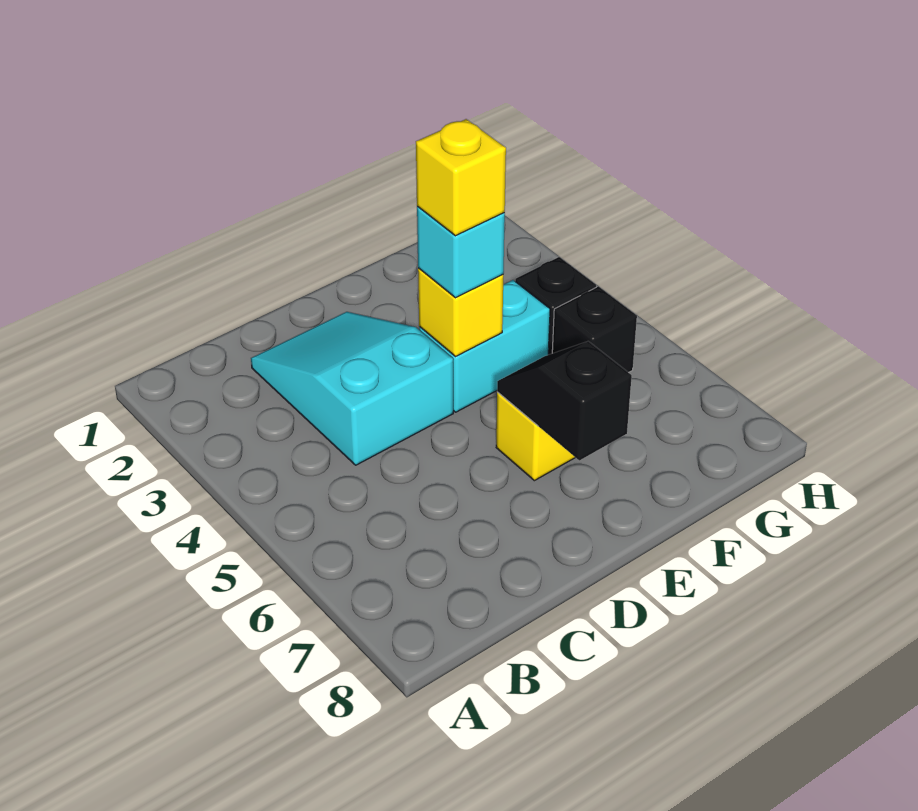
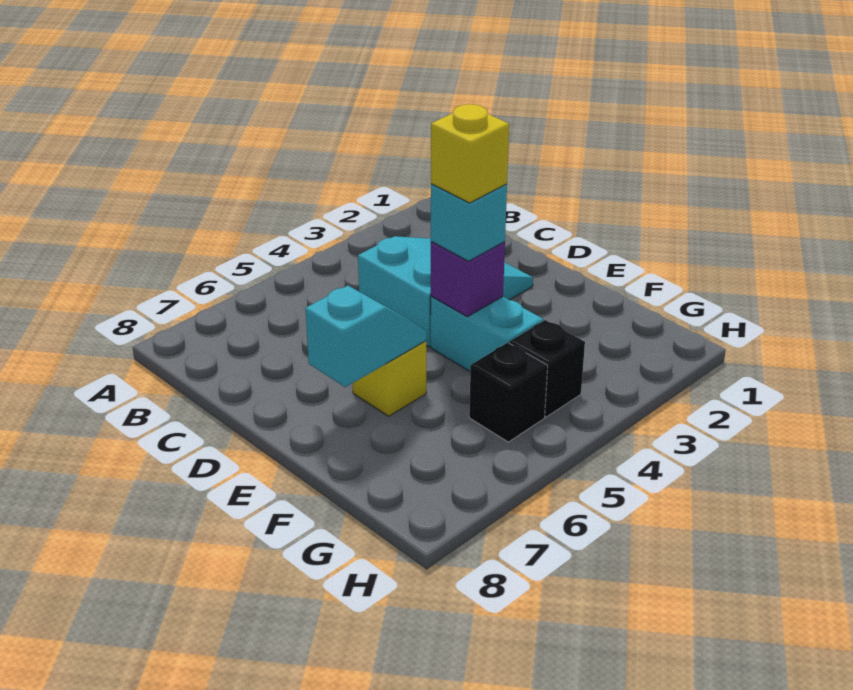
yellow 1x1 brick [418,268,503,356] -> purple 1x1 brick [431,242,505,317]
black 1x2 slope [497,341,632,460] -> cyan 1x2 slope [305,286,426,387]

